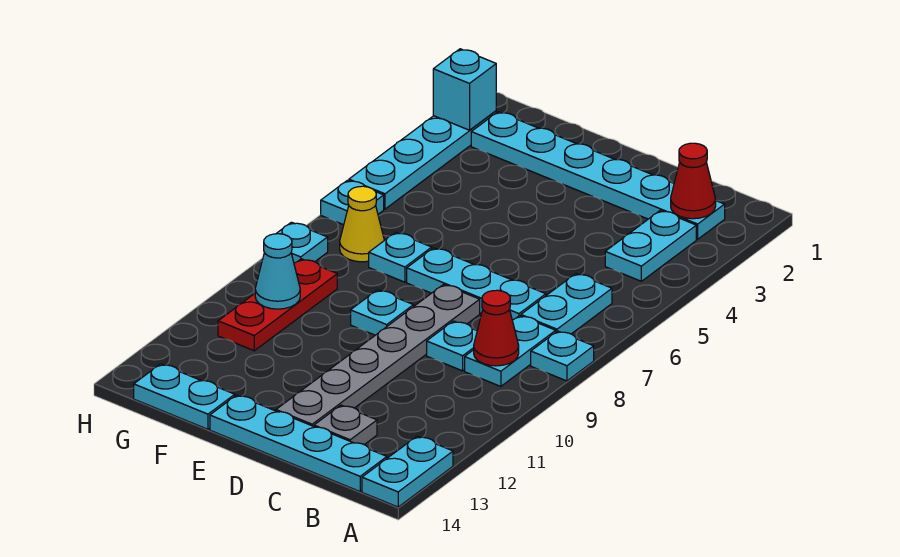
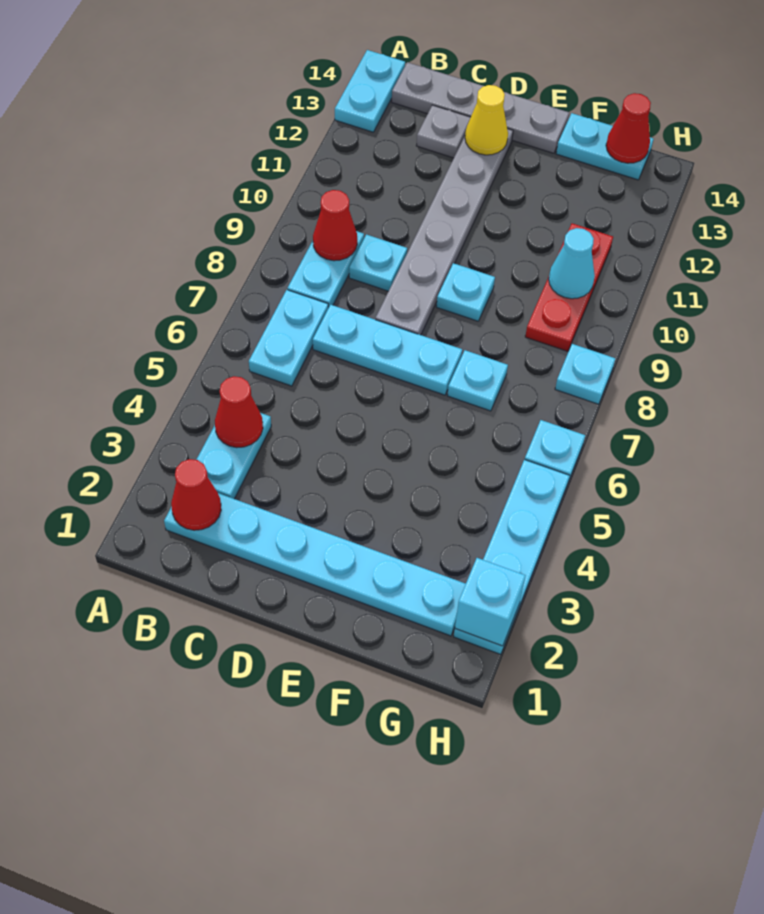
cyan 1x1 plate [531,331,594,381] -> none
none -> red 1x1 cone [215,376,263,448]
cyan 1x4 plate [210,395,387,491] -> grey 1x4 plate [392,62,569,153]
yellow 1x1 cone [340,186,384,262] -> yellow 1x1 cone moved to [465,85,508,155]
none -> red 1x1 cone [606,93,651,163]

